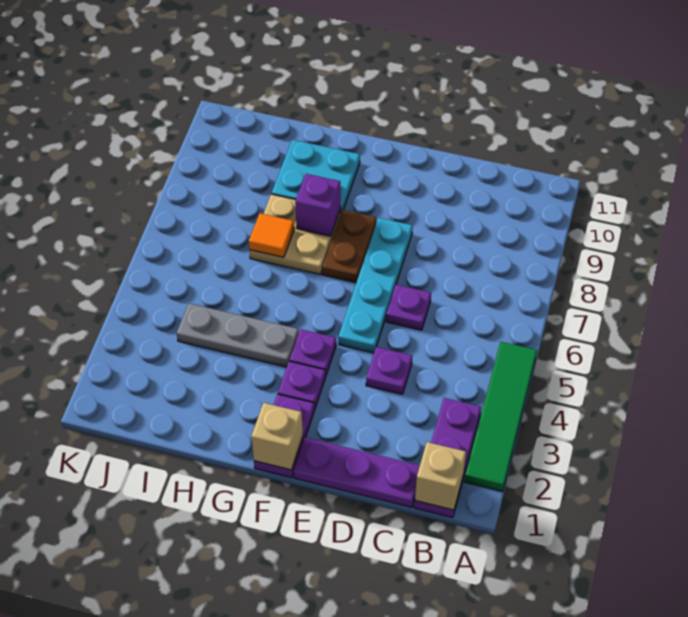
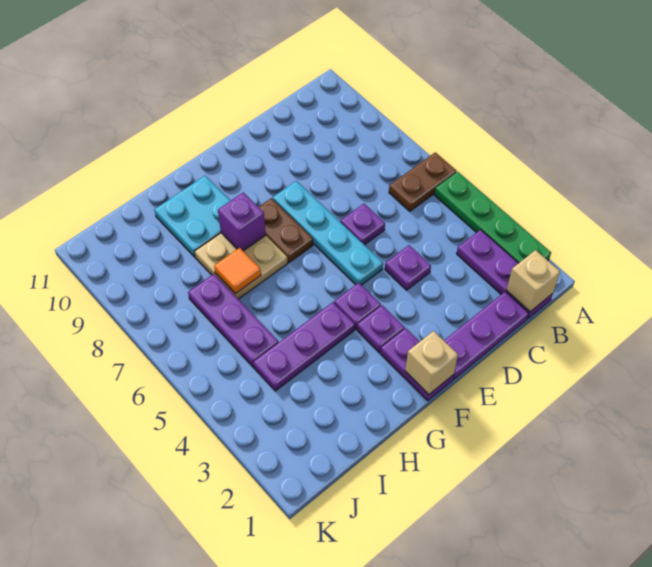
green 1x4 tile [464,342,537,492] -> green 1x4 plate [435,172,551,263]
none -> brown 1x2 plate [389,152,456,211]
grey 1x3 plate [177,303,299,367] -> purple 1x3 plate [253,302,355,391]
none -> purple 1x3 plate [188,274,278,367]

